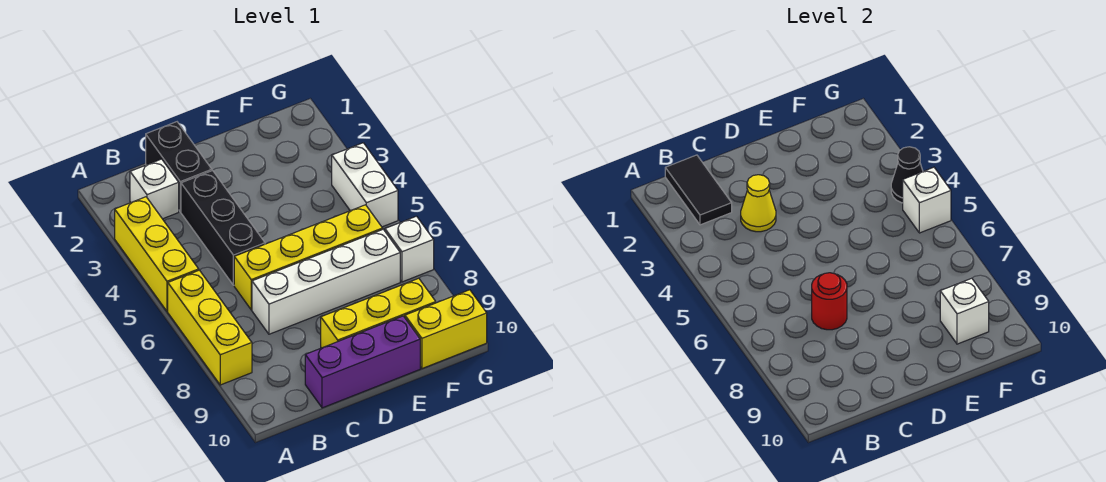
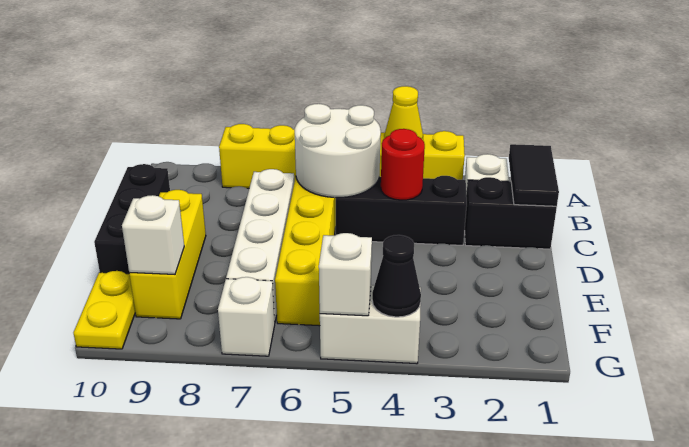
black 1x2 tile [665,155,732,225] -> black 1x2 tile turned to [509,144,559,207]
none -> white 2x2 round brick [295,104,381,198]
yellow 1x1 cone [741,175,776,232] -> yellow 1x1 cone moved to [384,86,423,140]
red 1x1 round brick [812,273,847,330] -> red 1x1 round brick moved to [381,129,425,200]
purple 1x3 brick [305,316,420,408] -> black 1x3 brick [94,164,170,274]
yellow 1x2 brick [405,290,487,369] -> yellow 1x2 plate [74,271,135,349]

